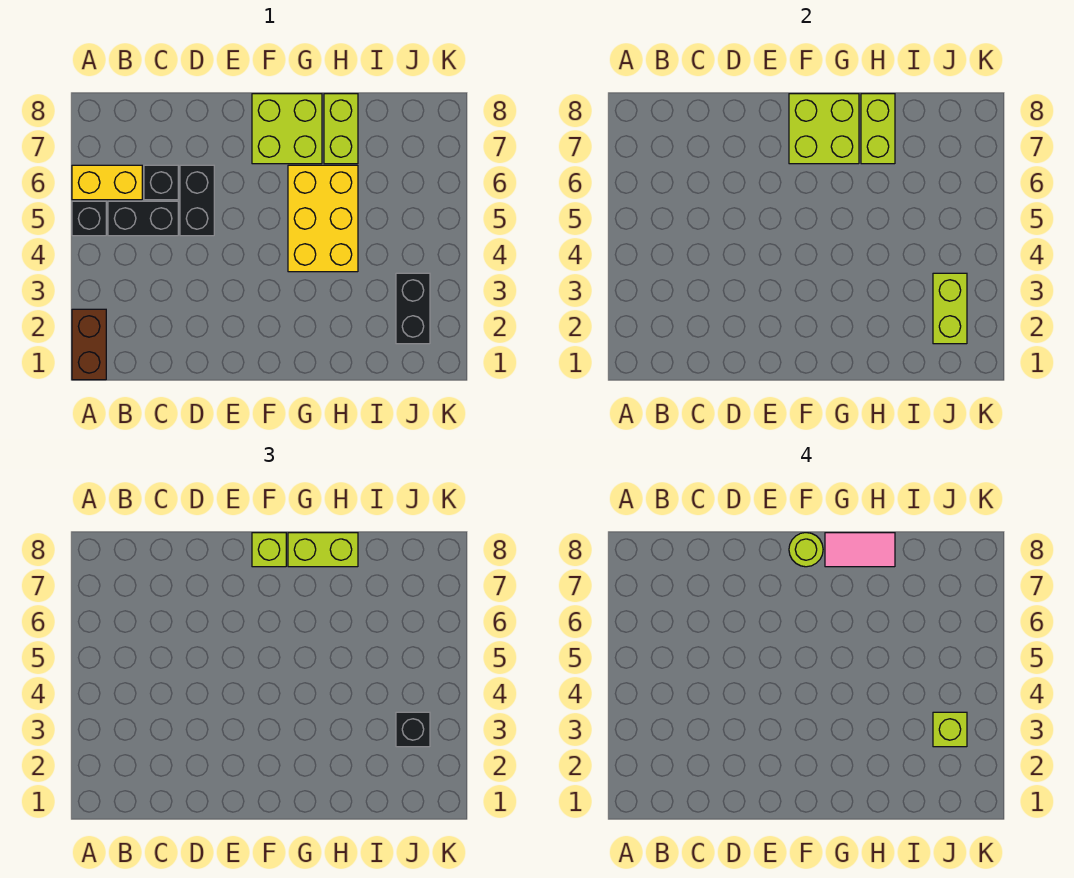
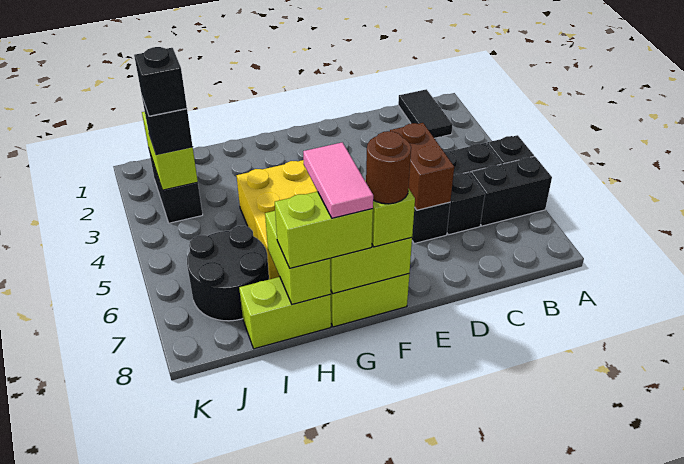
brown 1x2 brick [72,309,106,380] -> brown 1x2 brick moved to [390,123,454,210]
yellow 1x2 brick [72,165,142,200] -> black 1x2 brick [471,156,552,226]
none -> black 1x2 tile [398,89,453,138]
lime 1x1 round brick [789,533,823,567] -> brown 1x1 round brick [366,131,411,204]
pink 1x2 tile [825,533,895,567] -> pink 1x2 tile turned to [303,142,373,218]
lime 1x2 brick [324,94,358,164] -> lime 1x2 brick turned to [239,277,331,349]
none -> black 2x2 round brick [187,226,269,321]
lime 1x1 brick [933,712,967,747] -> black 1x1 brick [134,47,187,116]

